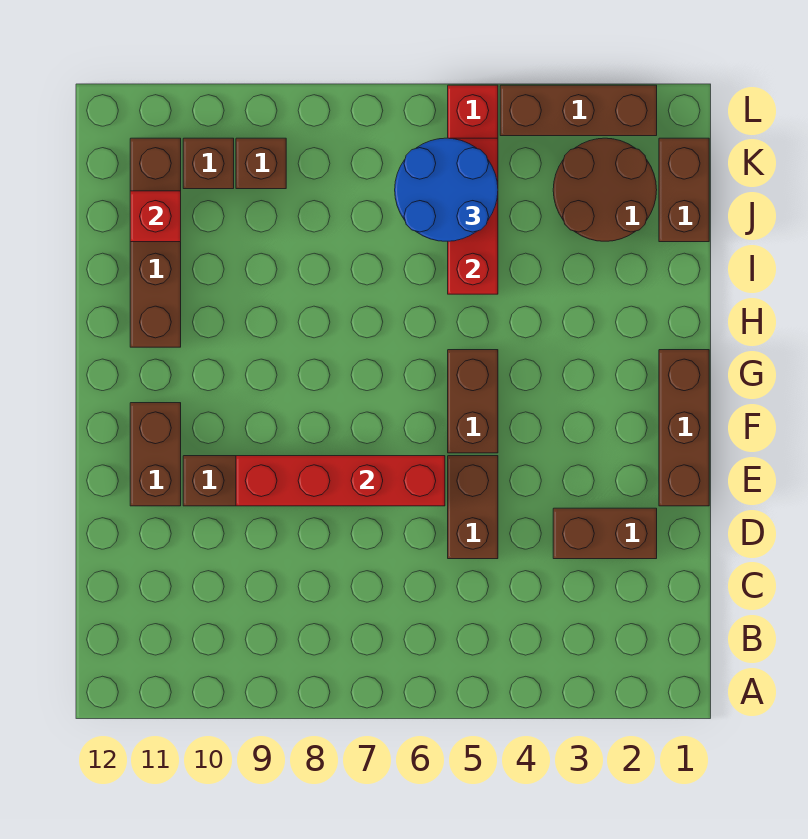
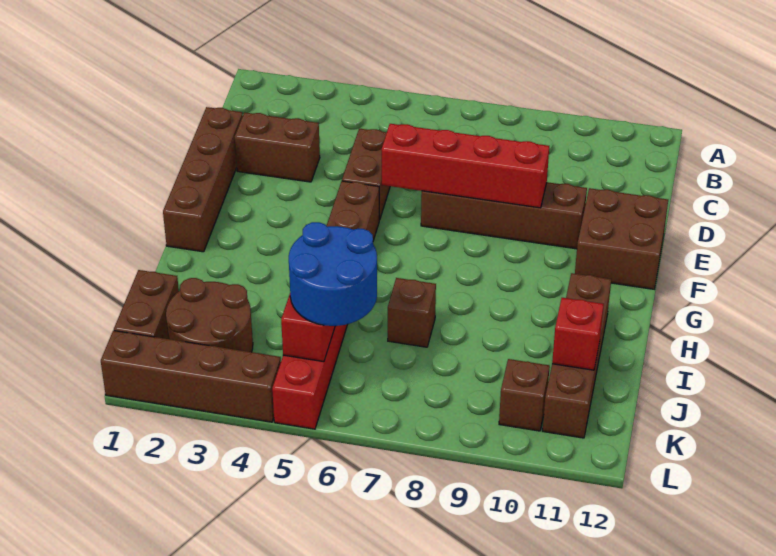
brown 1x3 brick [659,350,709,506] -> brown 1x4 brick [163,107,243,252]
brown 1x2 brick [130,403,181,506] -> brown 2x2 brick [575,188,668,289]
brown 1x1 brick [236,138,286,189] -> brown 1x1 brick moved to [388,278,436,347]
brown 1x3 brick [500,85,657,136] -> brown 1x4 brick [101,331,281,422]

